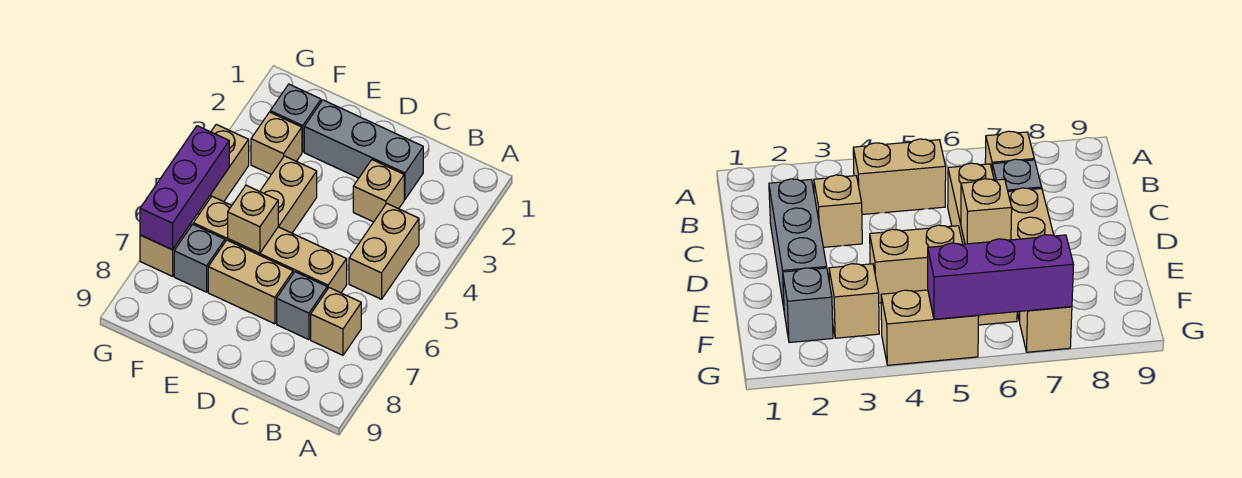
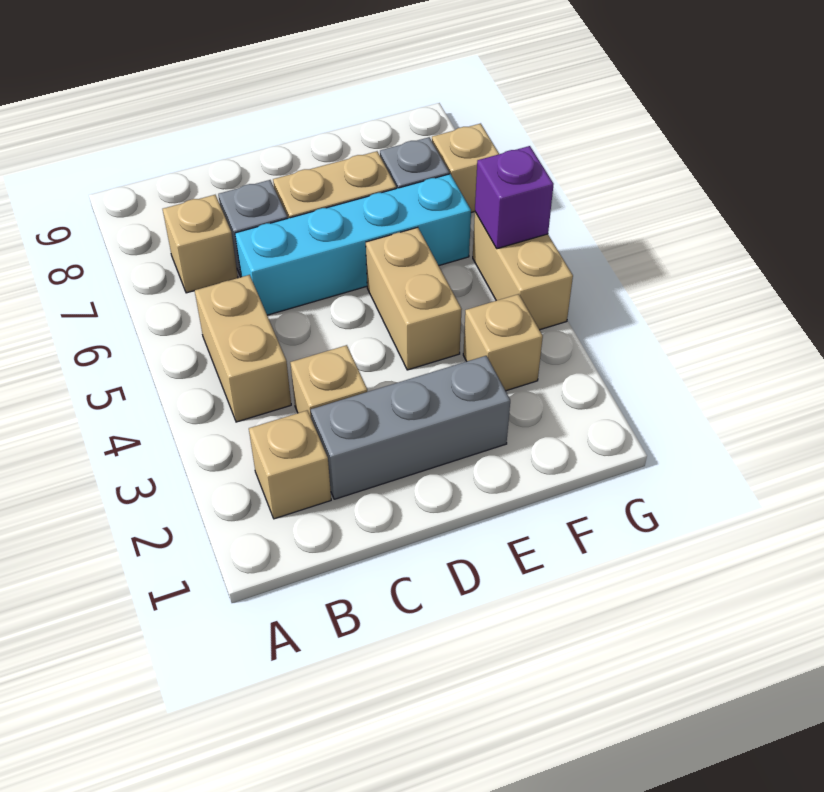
tan 1x4 brick [193,196,347,293] -> cyan 1x4 brick [235,174,471,315]
tan 1x1 brick [228,185,278,253] -> tan 1x1 brick moved to [249,410,331,519]
grey 1x1 brick [270,84,321,152] -> none
purple 1x3 brick [140,126,229,250] -> purple 1x1 brick [475,146,554,249]

